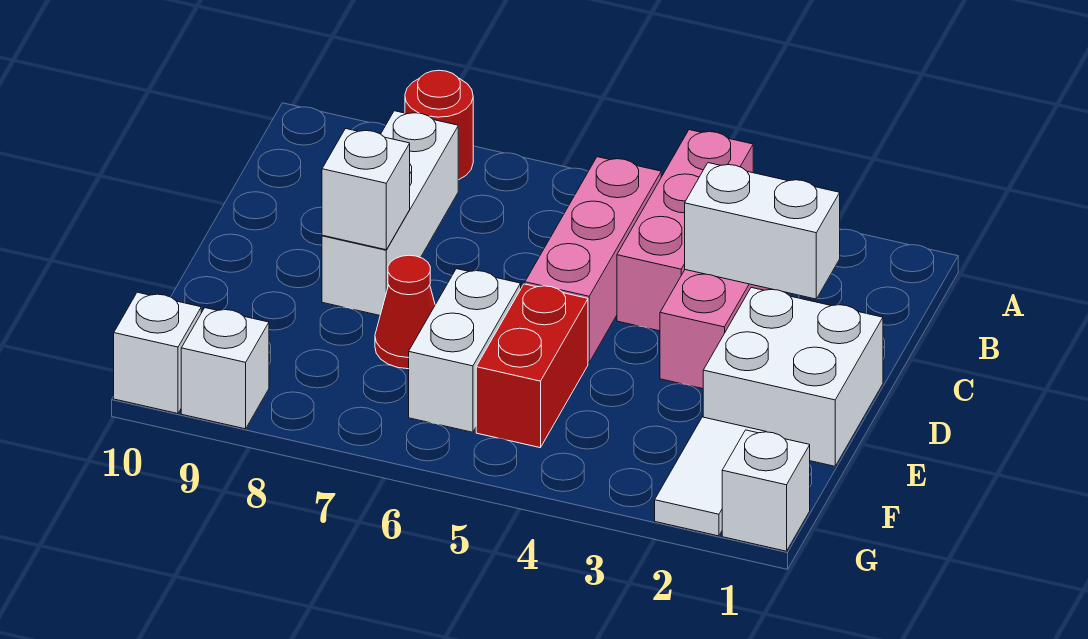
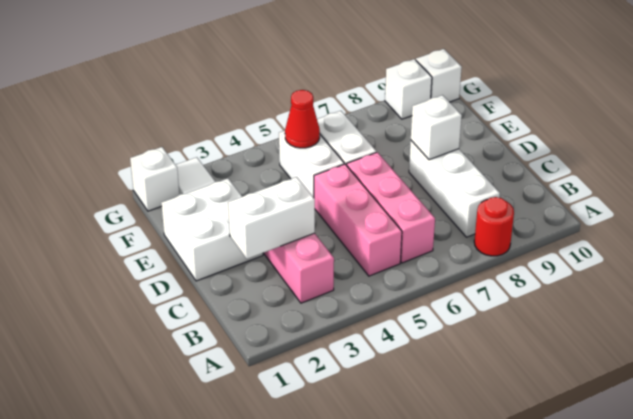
pink 1x3 brick [617,130,753,331] -> pink 1x3 brick moved to [347,152,435,263]
red 1x2 brick [476,284,588,448] -> white 1x2 brick [279,131,344,198]
red 1x1 cone [375,255,435,369] -> red 1x1 cone moved to [285,90,320,148]

